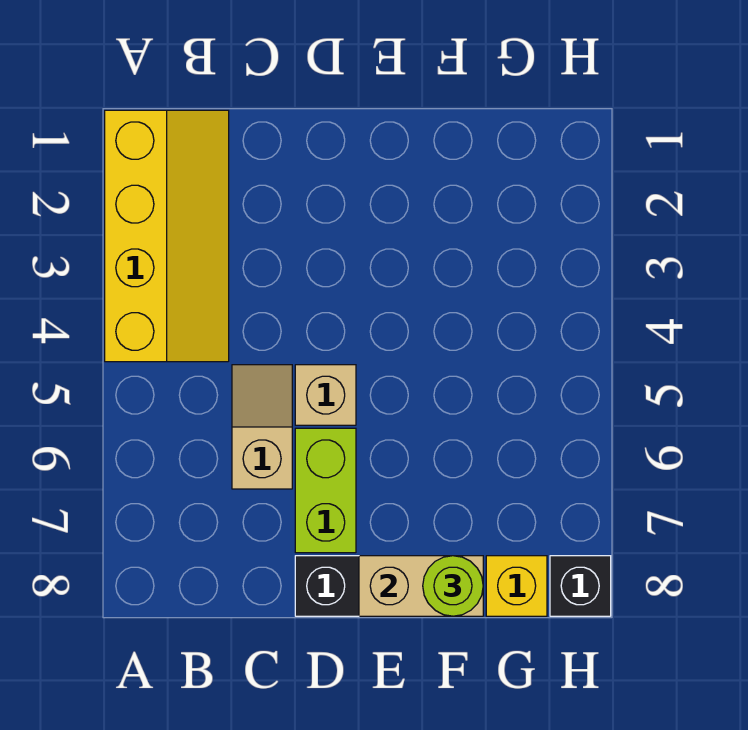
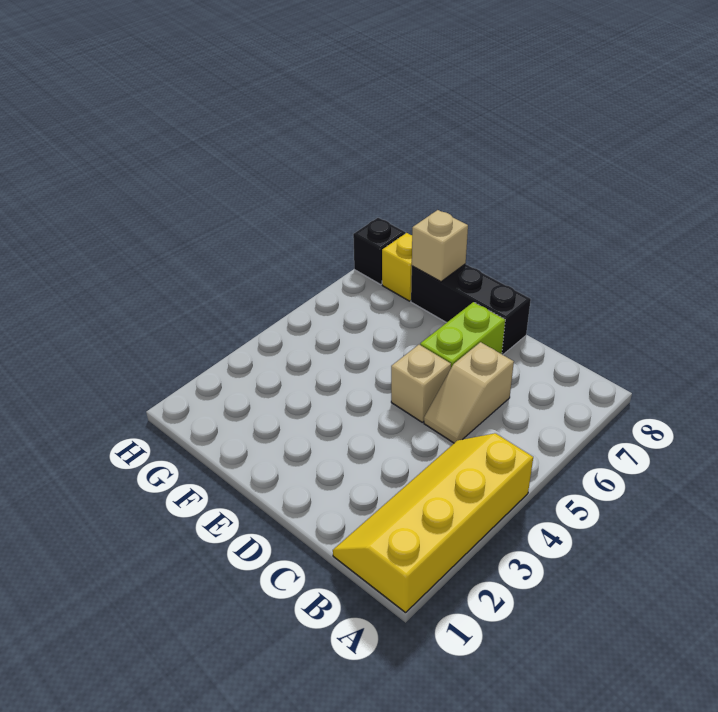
tan 1x2 brick [359,556,483,616] -> tan 1x1 brick [412,210,468,282]
lime 1x1 round brick [423,556,483,616] -> none

